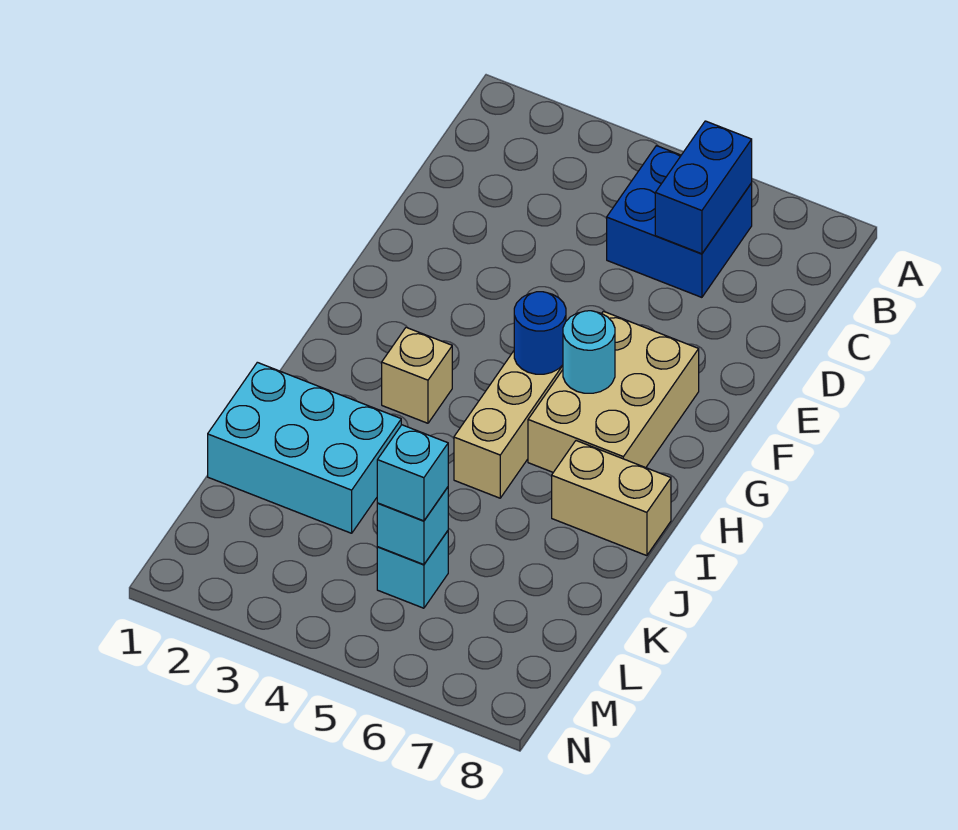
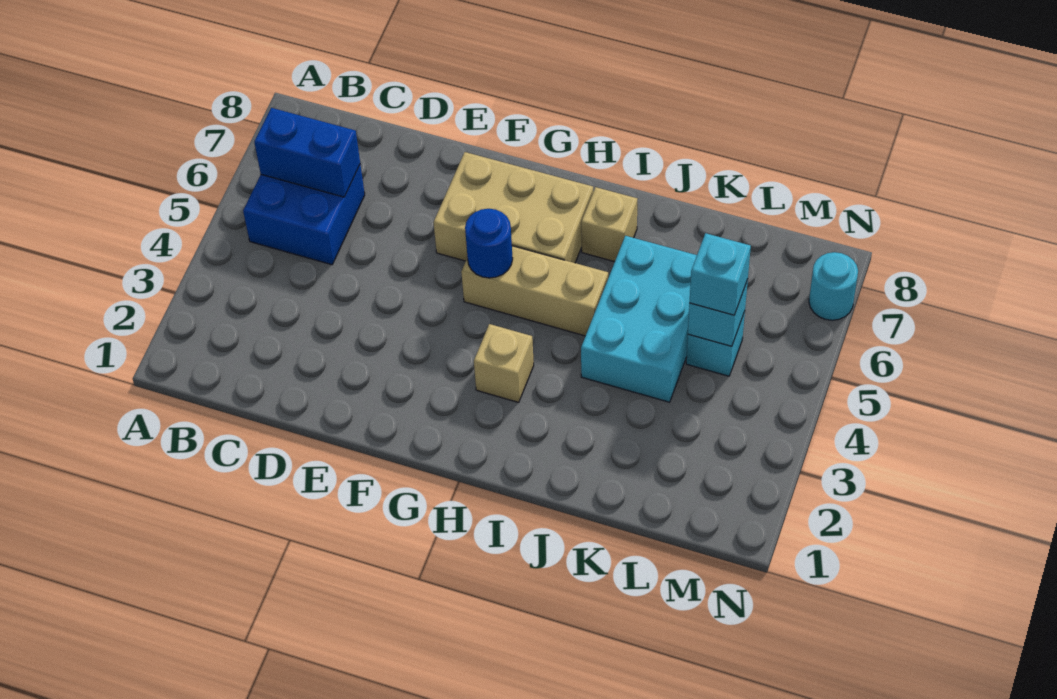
cyan 1x1 round brick [563,311,615,393] -> cyan 1x1 round brick moved to [809,252,858,320]
tan 1x2 brick [552,441,671,556] -> tan 1x1 brick [581,187,637,262]
cyan 2x3 brick [208,362,401,533] -> cyan 2x3 brick moved to [581,236,697,402]

